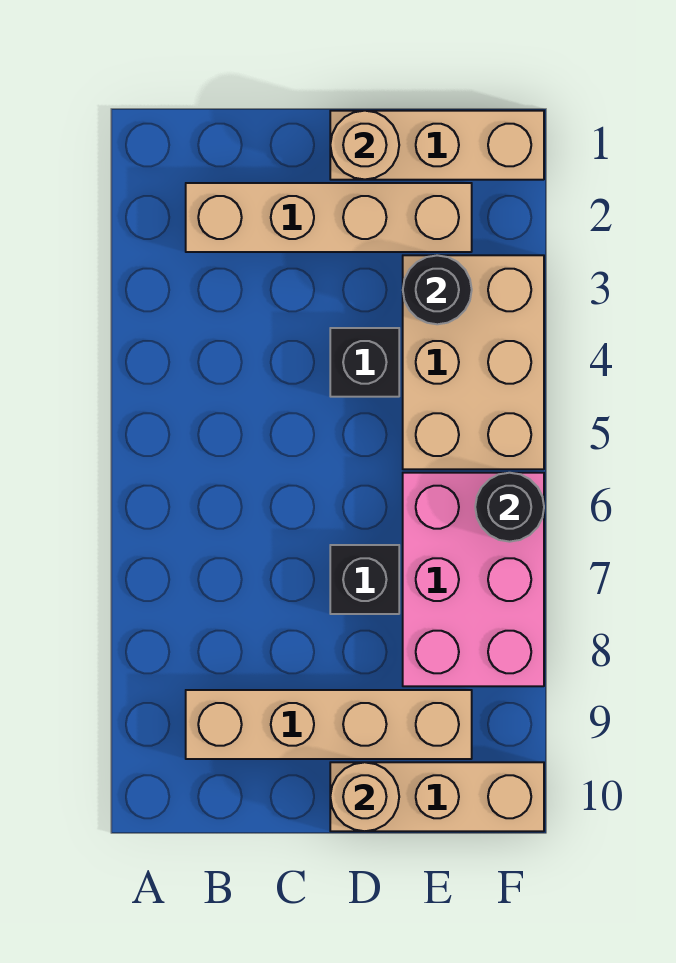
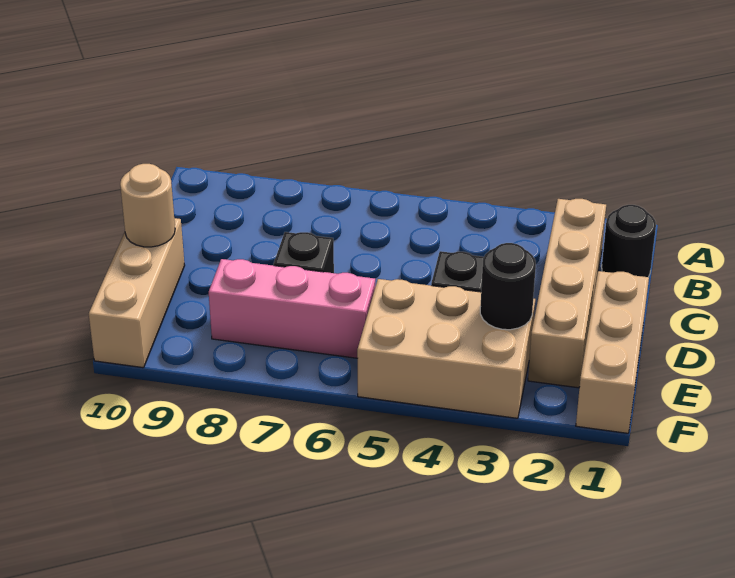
tan 1x4 brick [186,690,472,759] -> none
tan 1x1 round brick [330,111,399,180] -> none
pink 2x3 brick [403,473,544,686] -> pink 1x3 brick [209,259,375,358]
black 1x1 round brick [475,473,544,542] -> black 1x1 round brick moved to [602,205,656,277]

